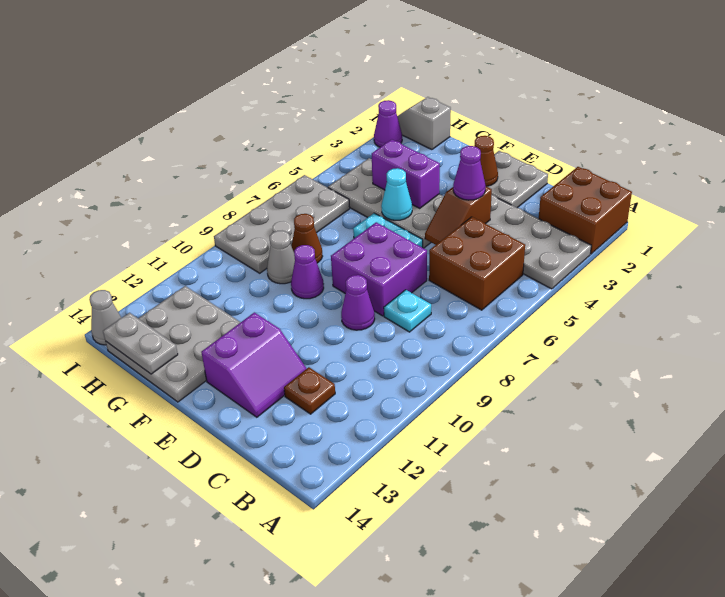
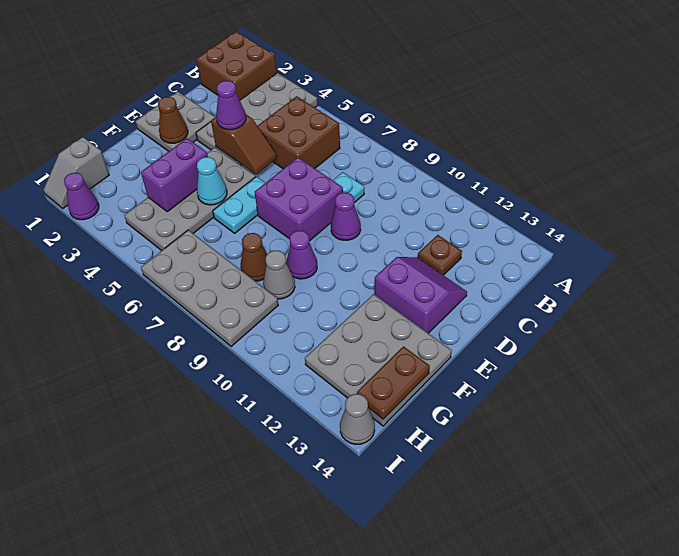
grey 1x2 plate [103,313,178,374] -> brown 1x2 plate [357,346,430,419]

